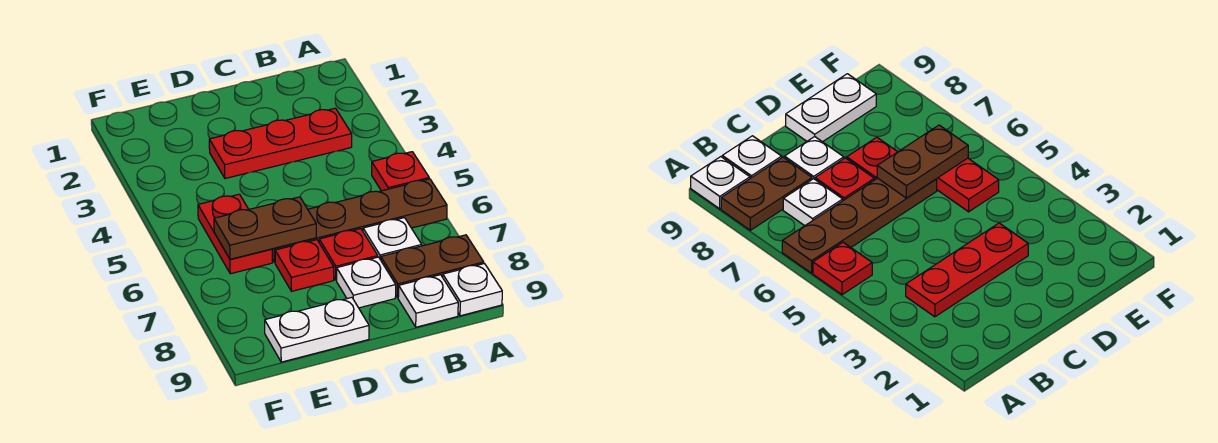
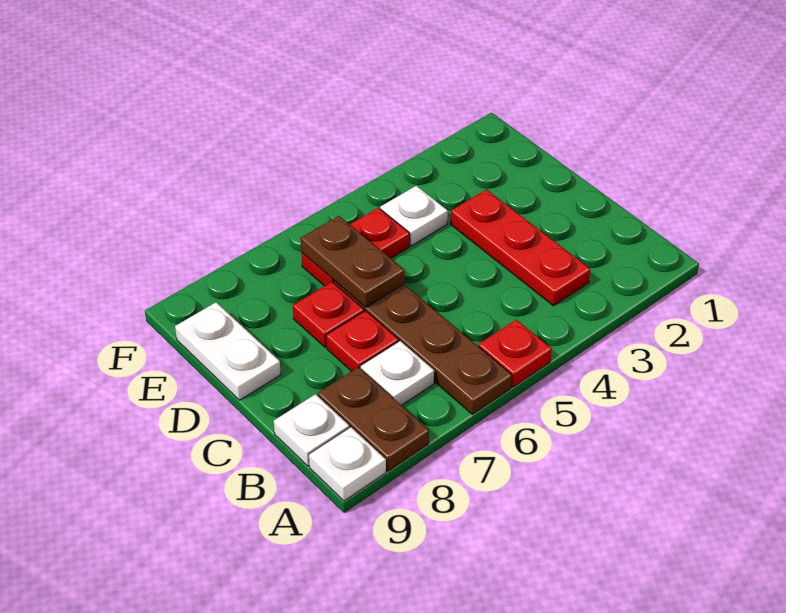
white 1x1 plate [337,257,396,308] -> white 1x1 plate moved to [380,186,448,246]

